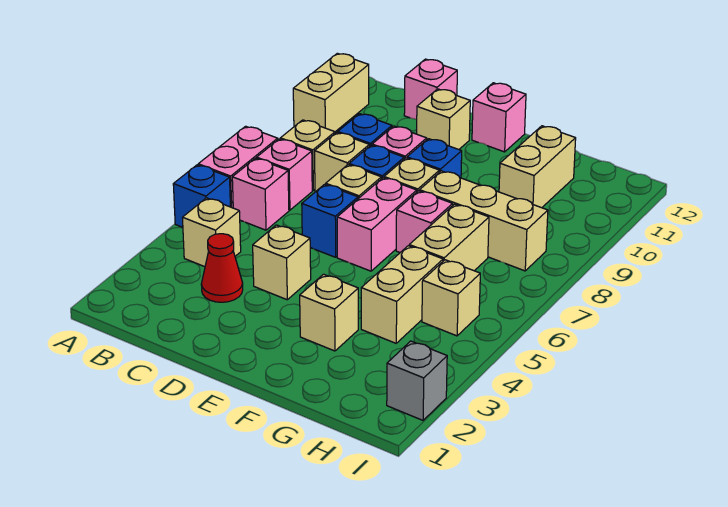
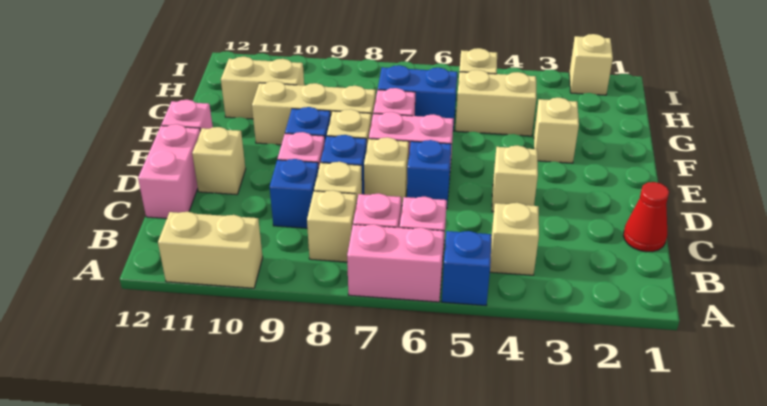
red 1x1 cone [201,234,243,302] -> red 1x1 cone moved to [623,182,669,252]
pink 1x1 brick [404,59,457,120] -> pink 1x2 brick [138,124,200,219]
tan 1x3 brick [420,171,548,271] -> tan 1x3 brick turned to [252,81,376,145]
tan 1x2 brick [409,204,489,271] -> blue 1x2 brick [378,65,457,131]
grey 1x1 brick [387,341,447,420] -> tan 1x1 brick [569,34,613,95]

